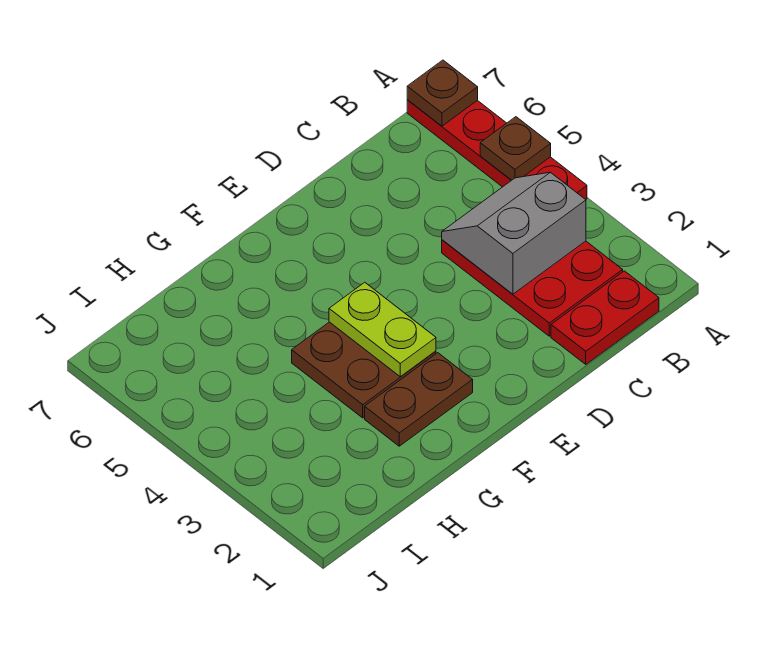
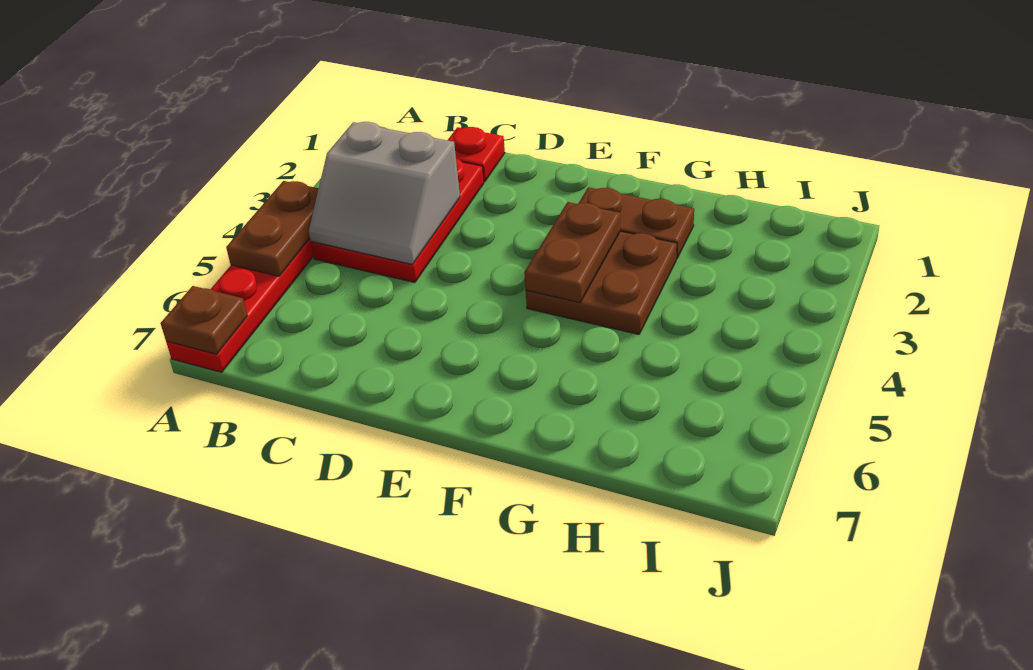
brown 1x1 plate [480,117,551,180] -> brown 1x2 plate [226,181,319,276]
red 1x2 plate [551,271,659,364] -> red 1x1 plate [448,127,505,182]
lime 1x2 plate [329,282,436,377] -> brown 1x2 plate [524,202,620,303]

